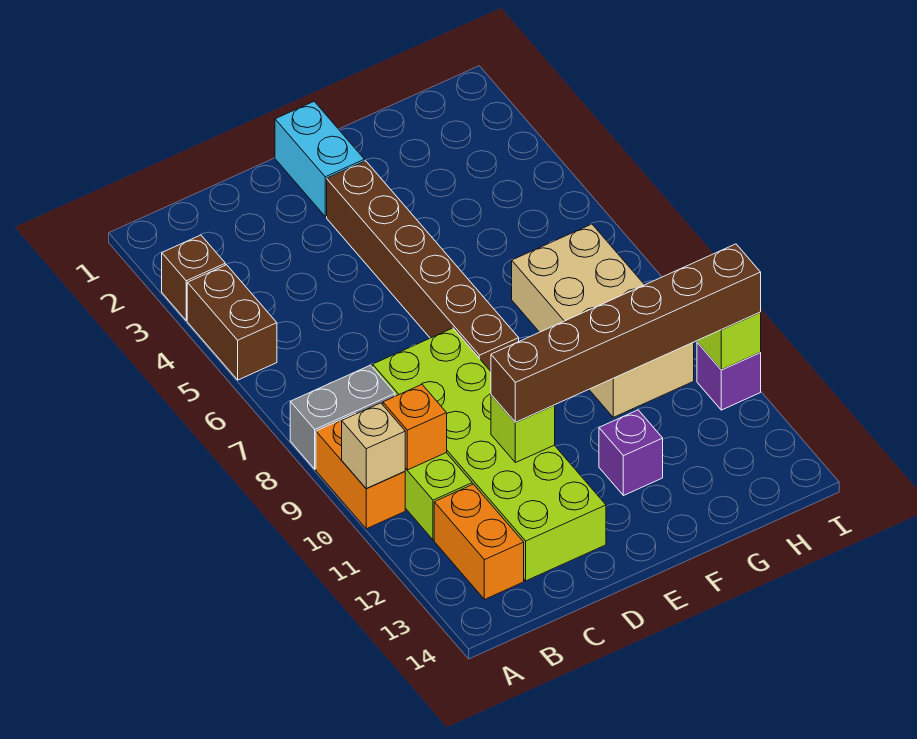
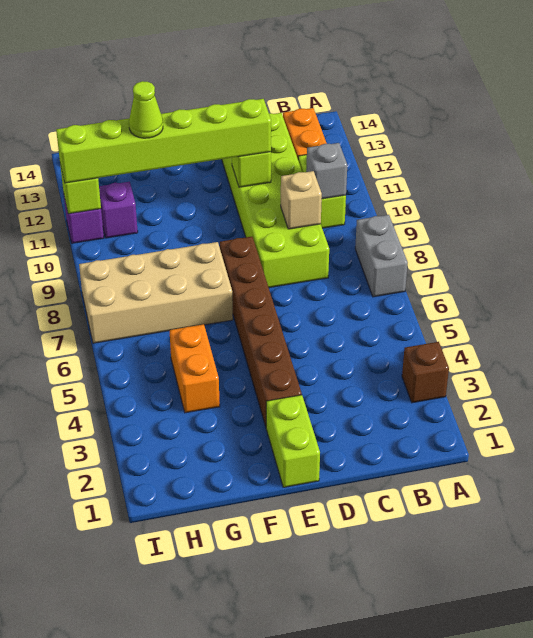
brown 1x2 brick [187,265,277,380] -> none
grey 1x2 brick [290,365,395,469] -> grey 1x2 brick turned to [355,215,408,297]
orange 1x2 brick [316,414,405,529] -> orange 1x2 brick moved to [169,324,220,413]
tan 1x1 brick [342,403,405,489] -> tan 1x1 brick moved to [281,171,322,229]
orange 1x1 brick [383,385,447,470] -> grey 1x1 brick [306,143,347,199]
brown 1x6 brick [491,244,761,422] -> lime 1x6 brick [56,99,271,183]
cyan 1x2 brick [275,101,364,217] -> lime 1x2 brick [266,395,320,487]
purple 1x1 brick [599,410,663,496] -> purple 1x1 brick moved to [99,182,138,238]
tan 2x4 brick [512,224,694,417] -> tan 2x4 brick turned to [79,242,233,343]
none -> lime 1x1 cone [129,81,163,138]

